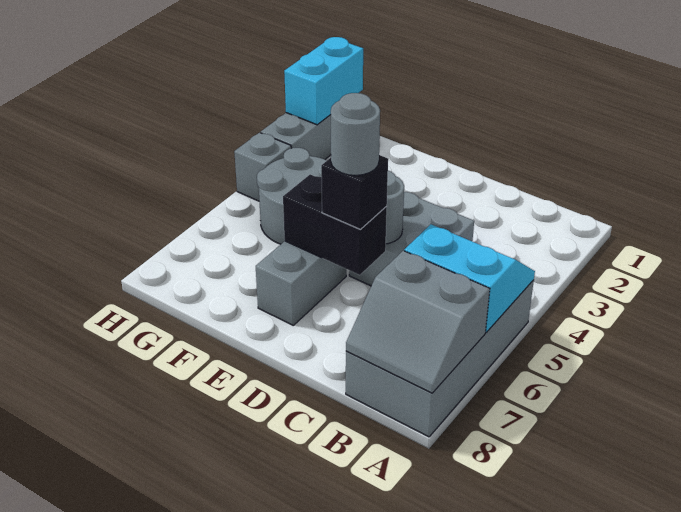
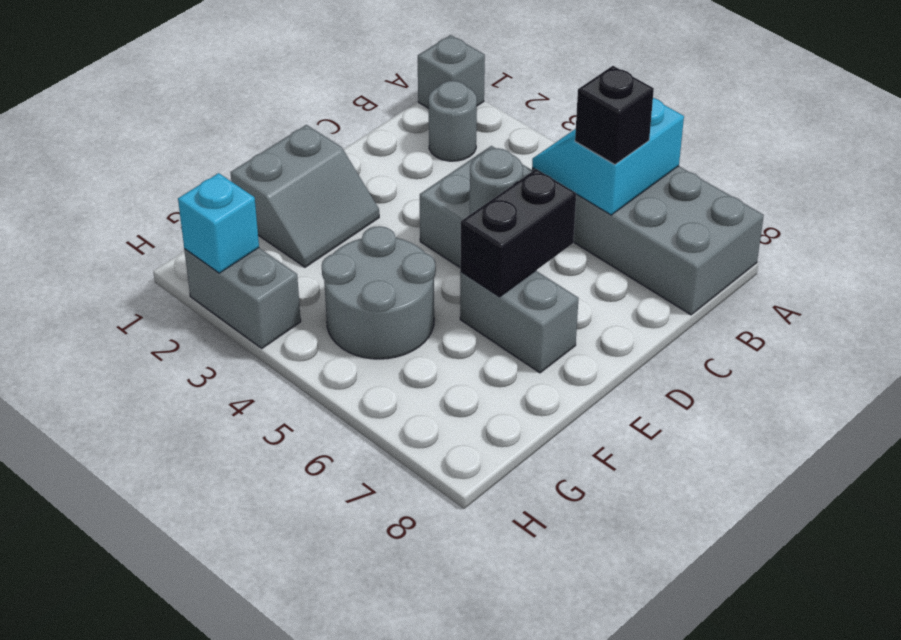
grey 2x2 slope [346,251,490,393] -> grey 2x2 slope moved to [230,125,379,267]
black 1x1 brick [321,155,388,229] -> black 1x1 brick moved to [575,66,654,164]
grey 1x1 round brick [331,93,380,175] -> grey 1x1 round brick moved to [429,81,477,161]
cyan 1x2 brick [284,37,363,125] -> cyan 1x1 brick [178,173,259,273]
grey 1x1 brick [234,133,291,201] -> grey 1x1 brick moved to [418,35,485,109]

